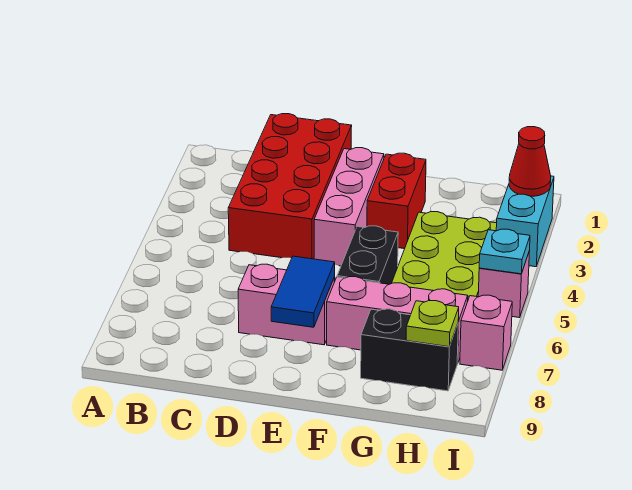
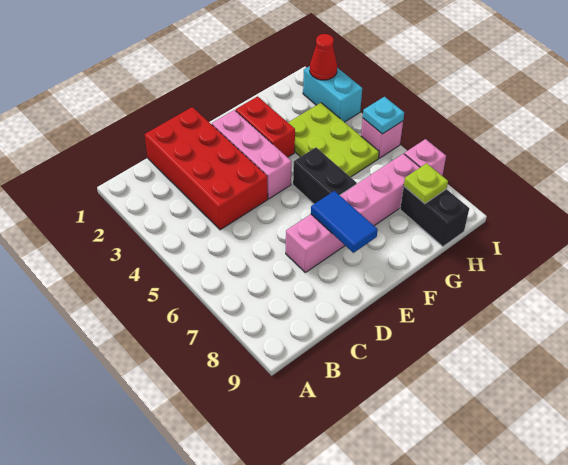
black 1x2 brick [361,309,458,391] -> black 1x2 brick turned to [400,186,469,246]

